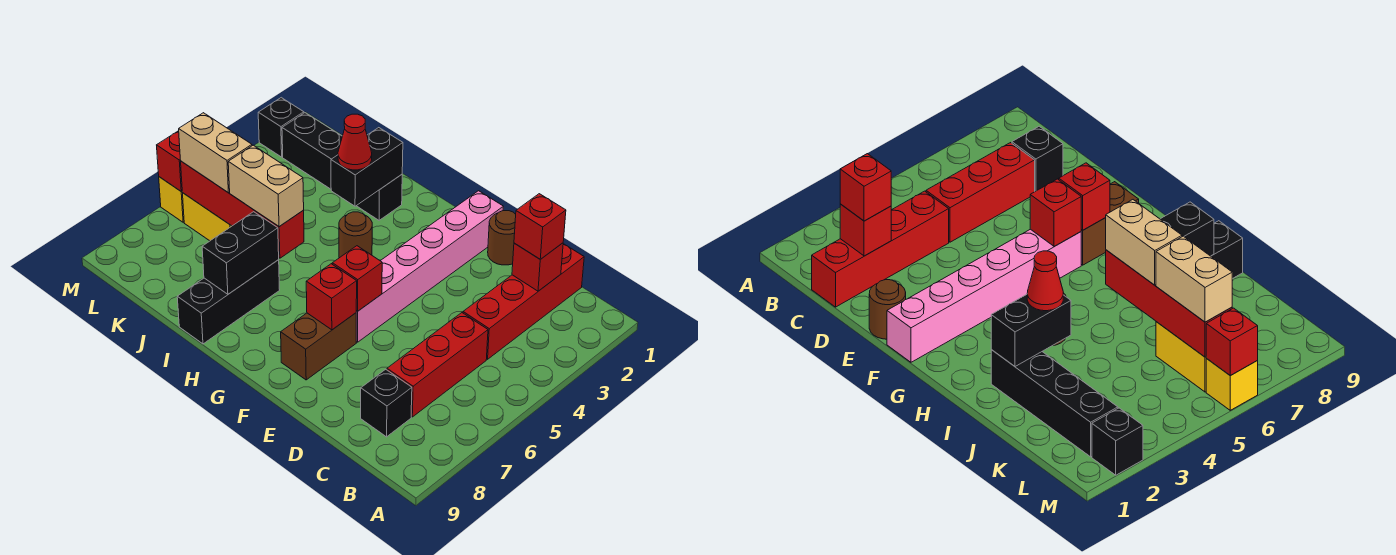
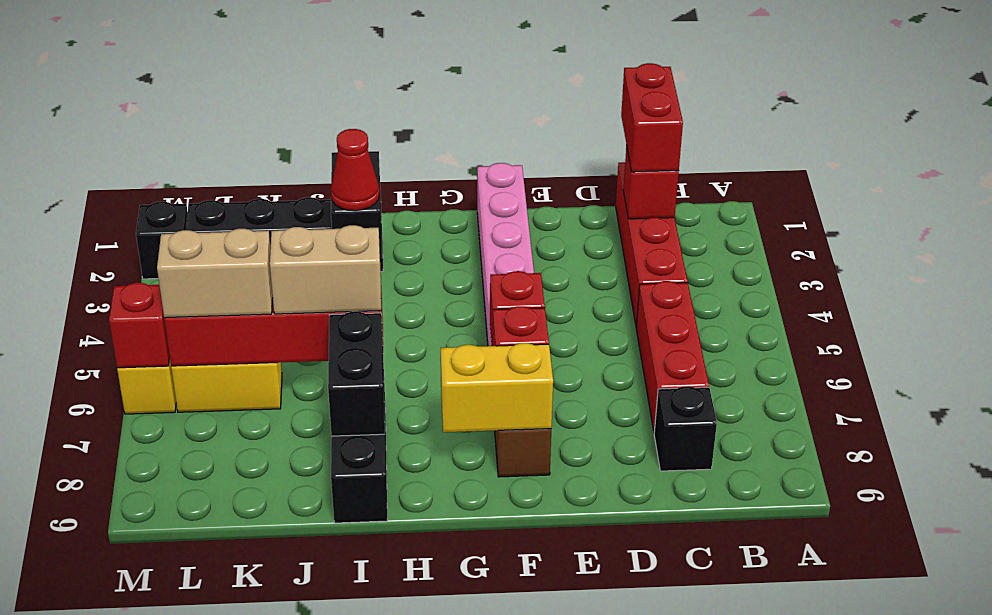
red 1x1 brick [514,194,566,259] -> red 1x2 brick [621,63,683,172]
brown 1x1 round brick [488,211,516,265] -> none
none -> yellow 1x2 brick [441,343,553,432]
brown 1x1 round brick [339,212,372,258] -> none

